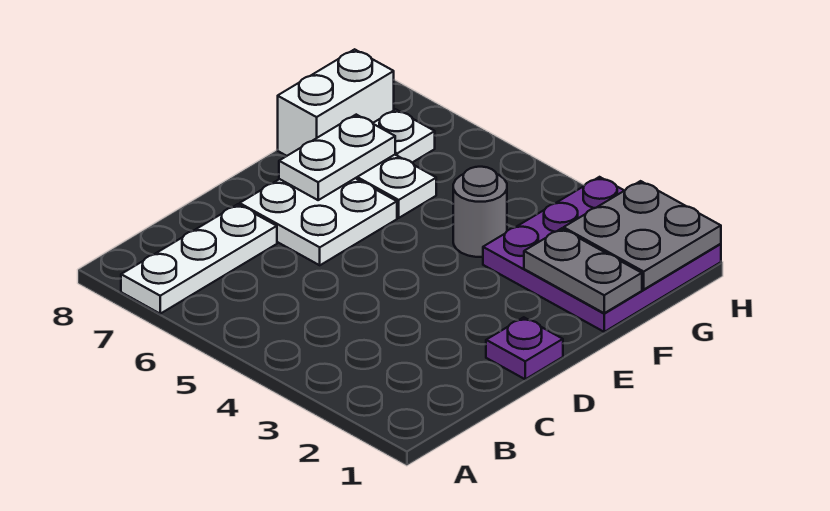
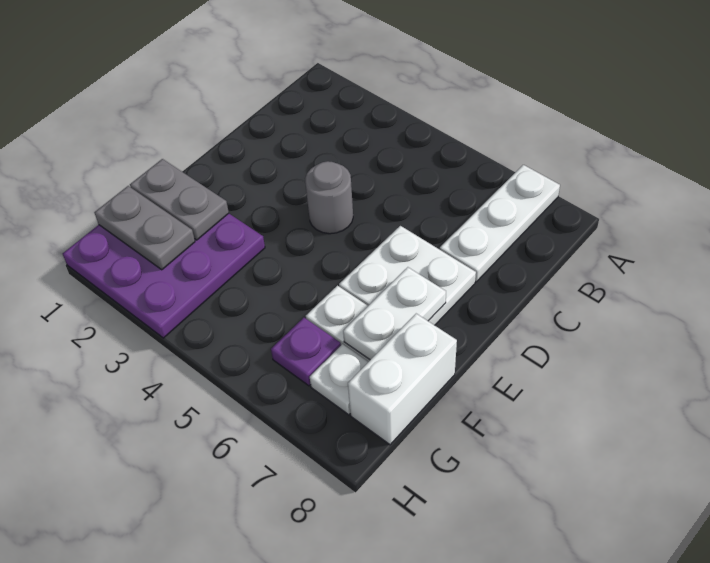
purple 1x1 plate [486,317,563,379] -> purple 1x1 plate moved to [271,318,341,386]
grey 1x1 round brick [453,167,507,257] -> grey 1x1 round brick moved to [305,161,353,234]
grey 2x2 plate [564,181,721,289] -> grey 1x2 plate [94,186,195,270]

